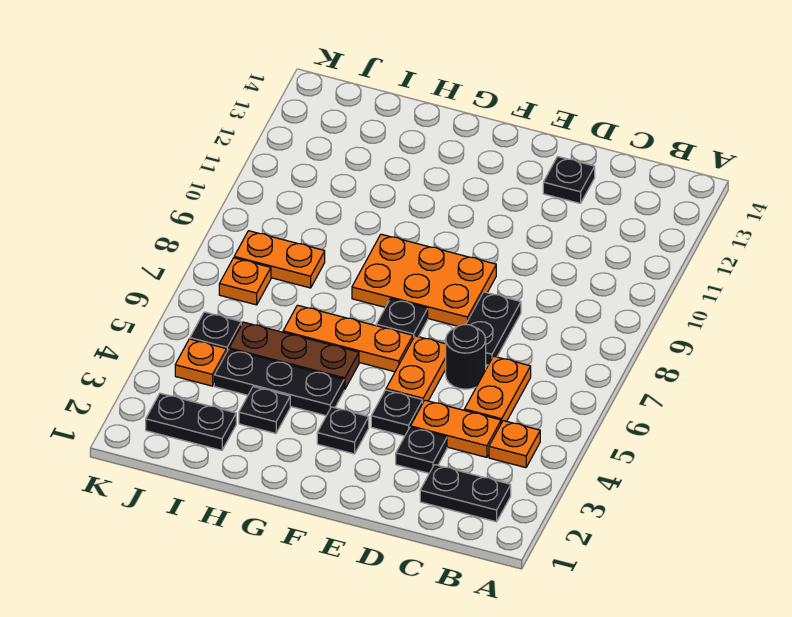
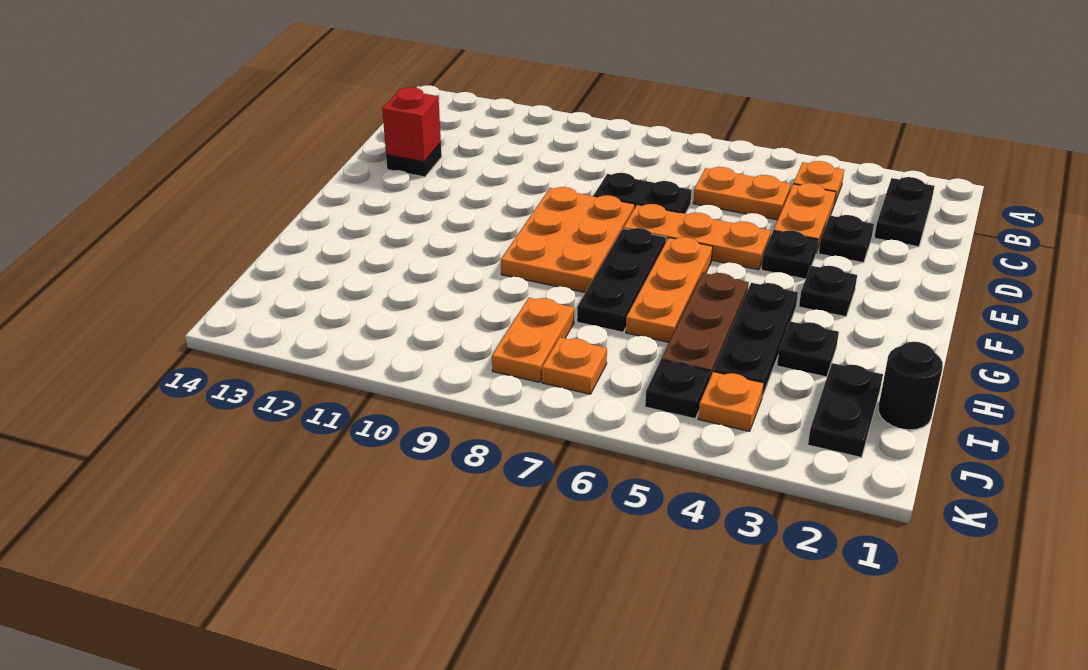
black 1x1 round brick [446,325,486,389] -> black 1x1 round brick moved to [878,342,943,430]
none -> red 1x1 brick [382,87,441,162]
orange 1x2 plate [386,336,446,402] -> orange 1x3 plate [624,204,771,270]
black 1x1 plate [376,299,428,338] -> black 1x3 plate [577,228,666,332]

